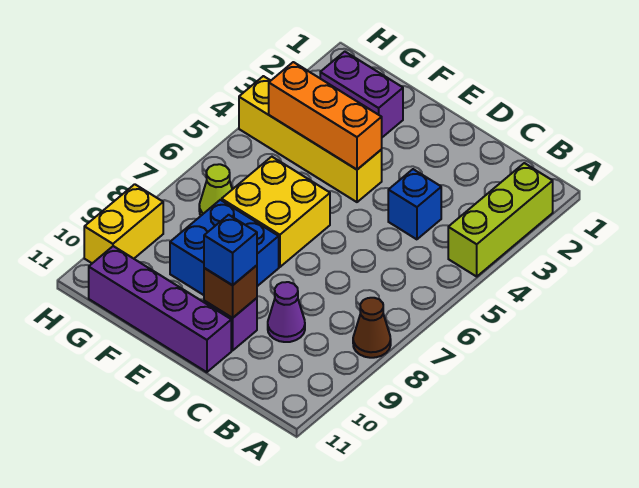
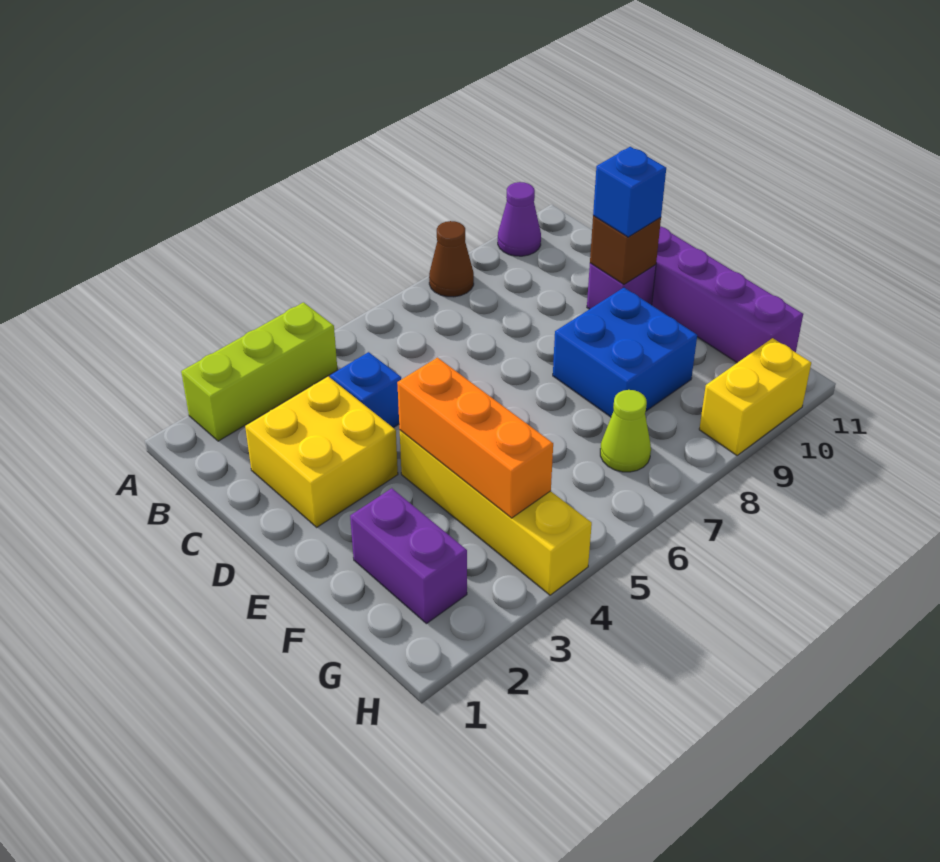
purple 1x1 cone [268,282,305,342] -> purple 1x1 cone moved to [498,182,541,256]
yellow 2x2 brick [222,157,330,267] -> yellow 2x2 brick moved to [245,377,398,527]

